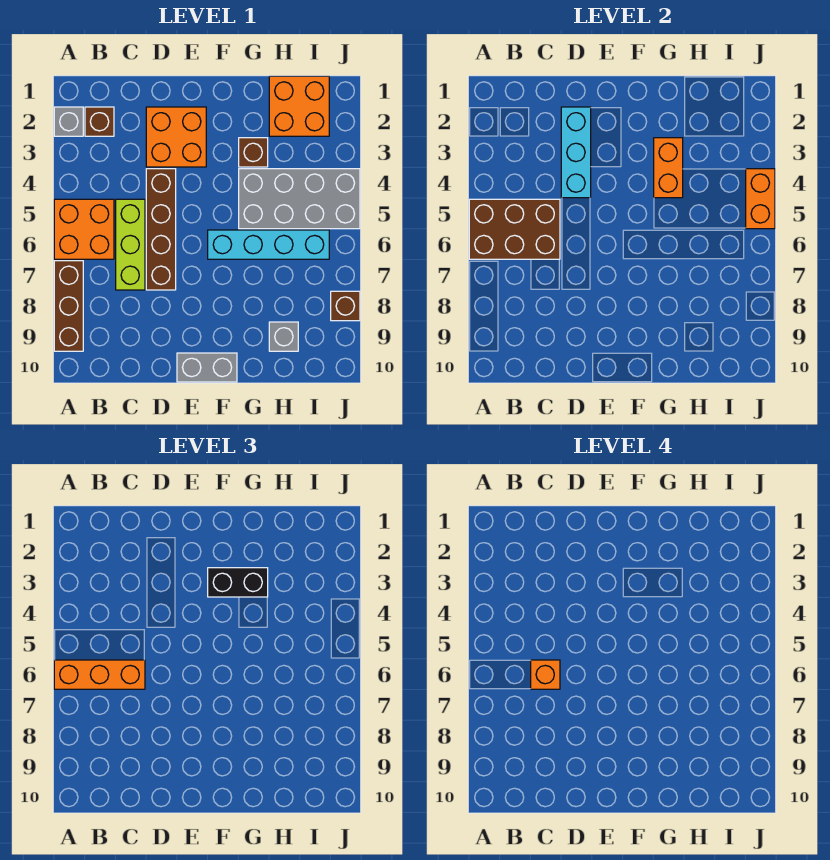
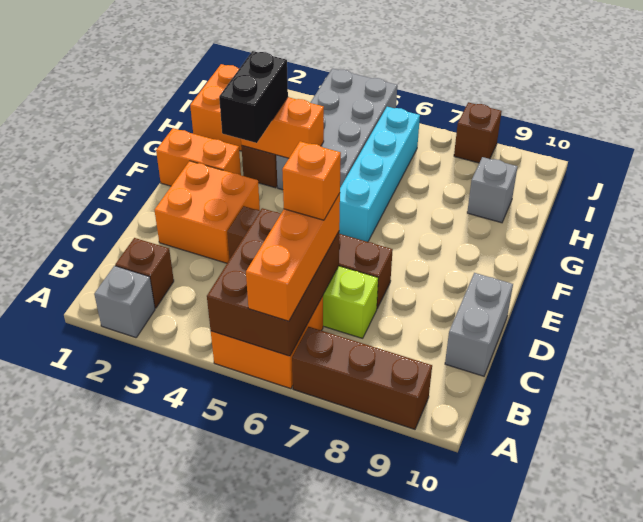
cyan 1x3 brick [561,107,591,198] -> none
grey 1x2 brick [177,353,237,382] -> grey 1x2 brick moved to [445,273,513,376]
orange 1x2 brick [746,169,775,229] -> orange 1x2 brick moved to [156,128,241,186]

